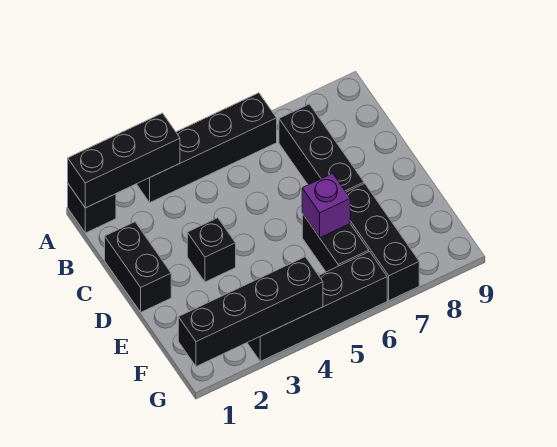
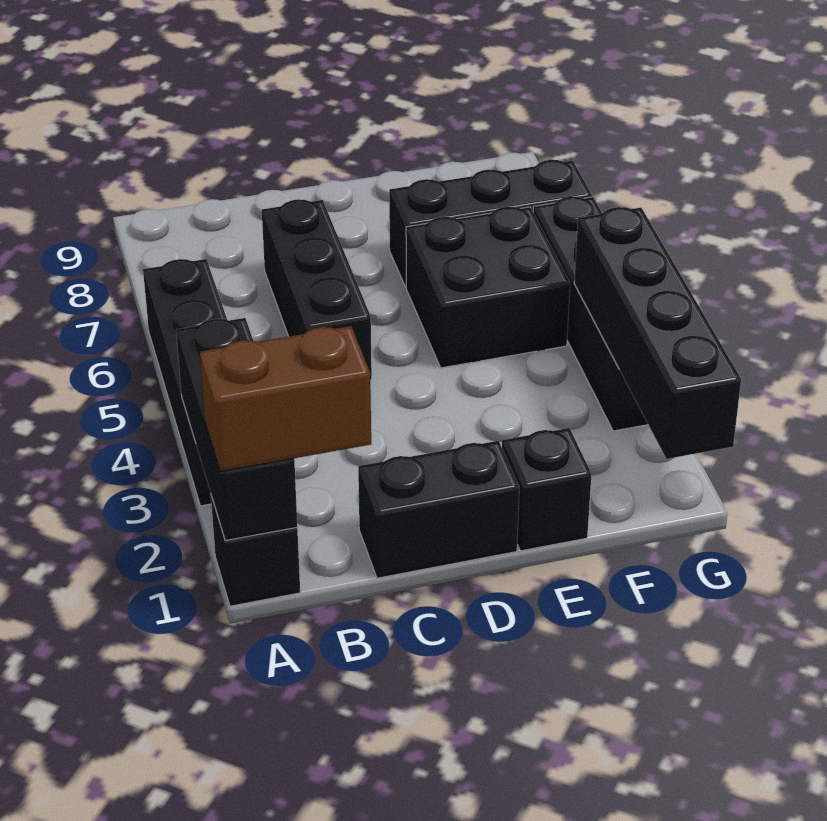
none -> brown 1x2 brick [200,326,371,471]
black 1x3 brick [279,104,364,192] -> black 1x3 brick turned to [262,199,372,380]
black 1x1 brick [187,218,236,282] -> black 1x1 brick moved to [502,428,592,551]
black 1x2 brick [302,214,369,272] -> black 2x2 brick [406,207,570,368]
purple 1x1 brick [302,173,350,238] -> none

